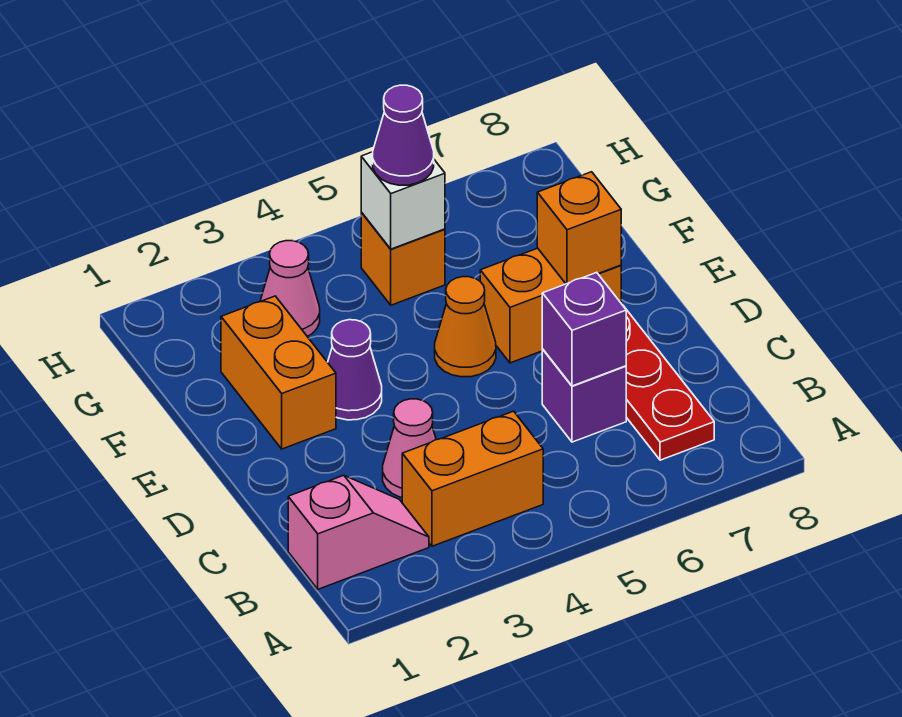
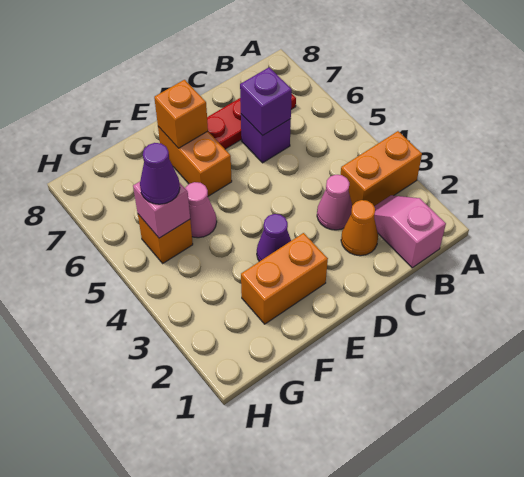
orange 1x2 brick [402,411,543,546] -> orange 1x2 brick turned to [341,131,422,206]
orange 1x1 cone [435,277,496,377] -> orange 1x1 cone moved to [341,200,378,256]
pink 1x1 cone [260,241,320,336] -> pink 1x1 cone moved to [185,182,217,238]
white 1x1 brick [361,152,445,249] -> pink 1x1 brick [133,182,190,238]

